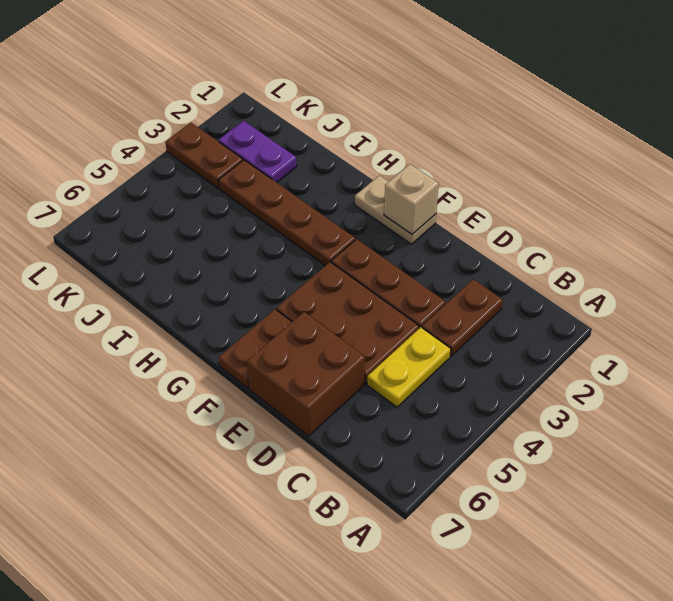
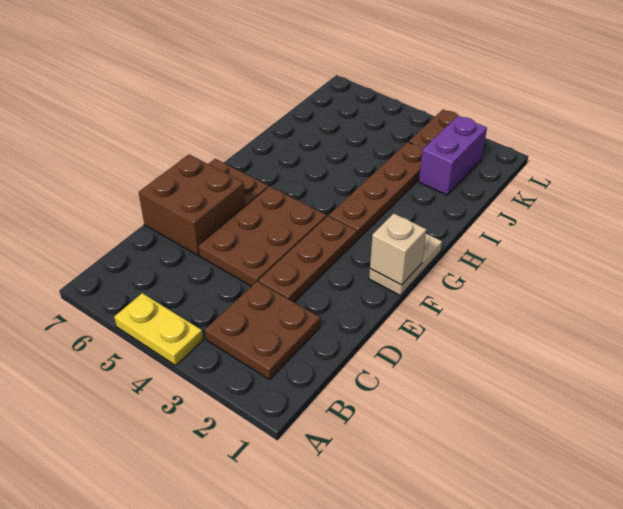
brown 1x2 plate [422,279,503,356] -> brown 2x2 plate [205,281,320,379]
yellow 1x2 plate [367,327,451,407] -> yellow 1x2 plate moved to [114,293,203,365]
purple 1x2 plate [219,121,297,182] -> purple 1x2 brick [419,116,487,195]

